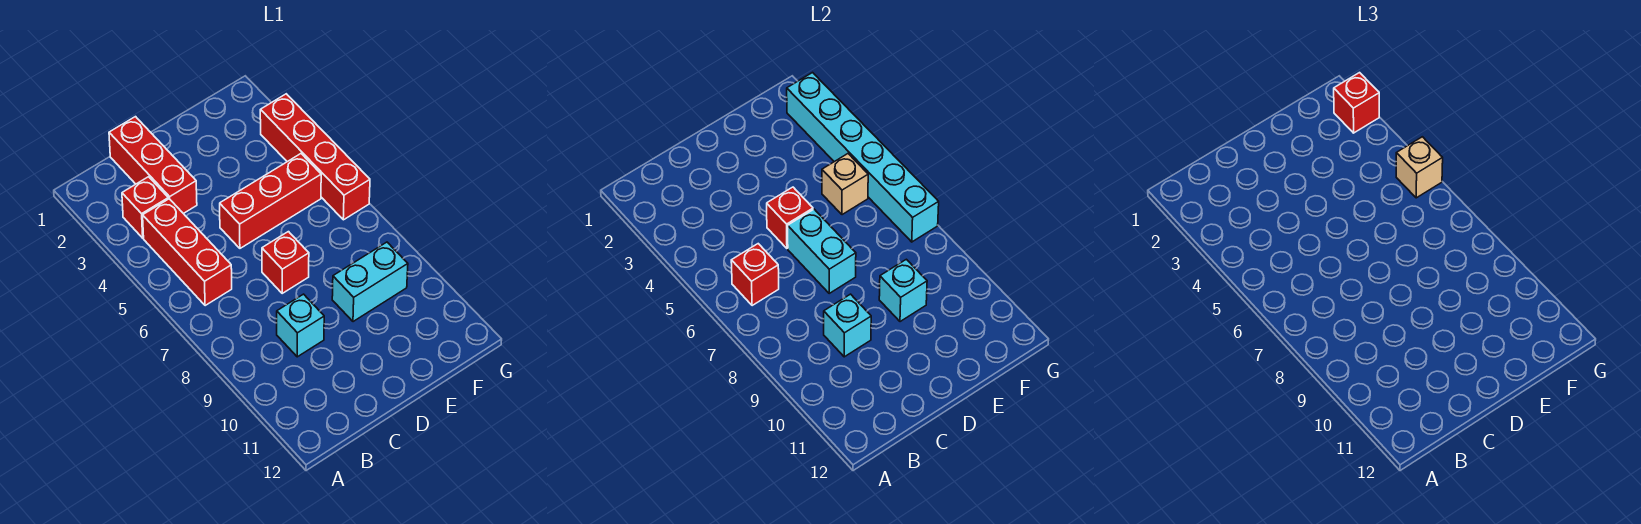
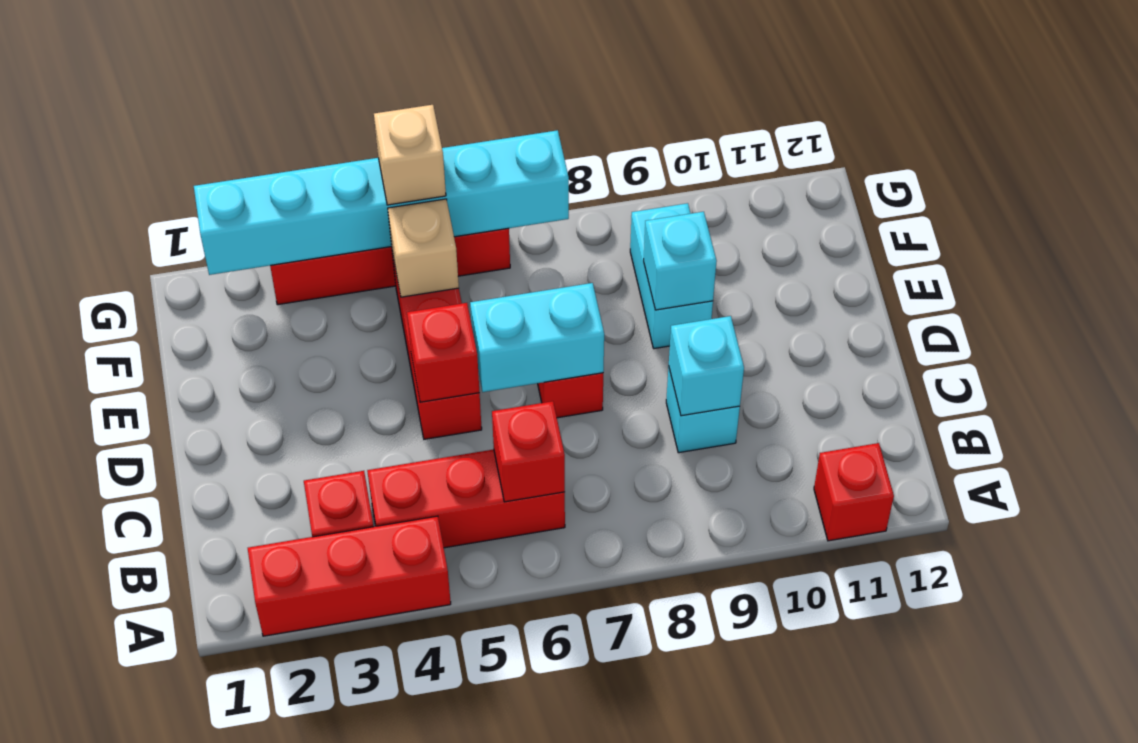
red 1x3 brick [109,117,197,214] -> red 1x3 brick moved to [248,516,451,636]
red 1x1 brick [1334,73,1379,133] -> red 1x1 brick moved to [814,443,894,541]

